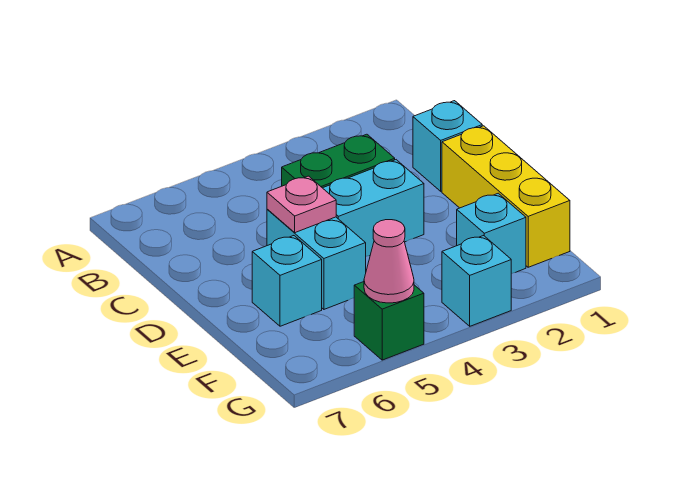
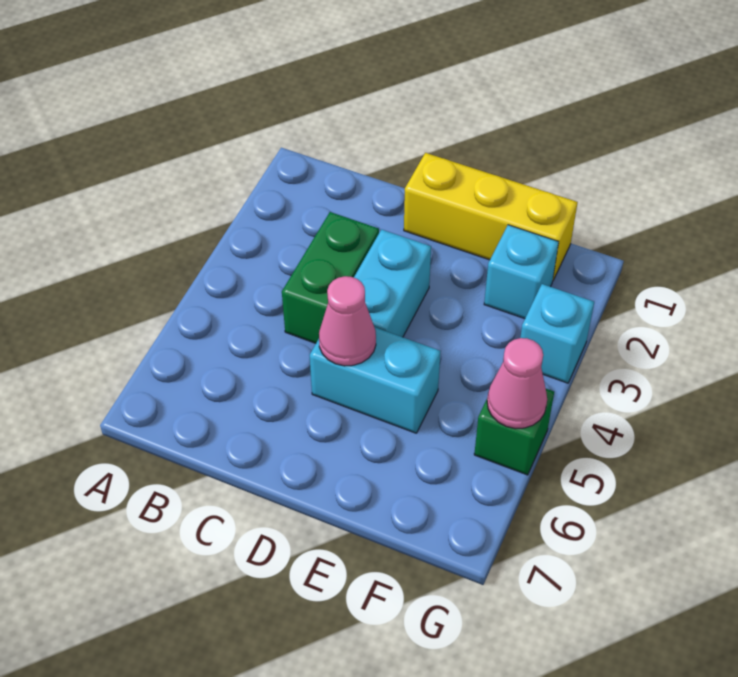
cyan 1x1 brick [413,101,482,191] -> none
pink 1x1 plate [267,176,336,233] -> pink 1x1 cone [319,276,376,366]
cyan 1x1 brick [252,236,322,326] -> none

